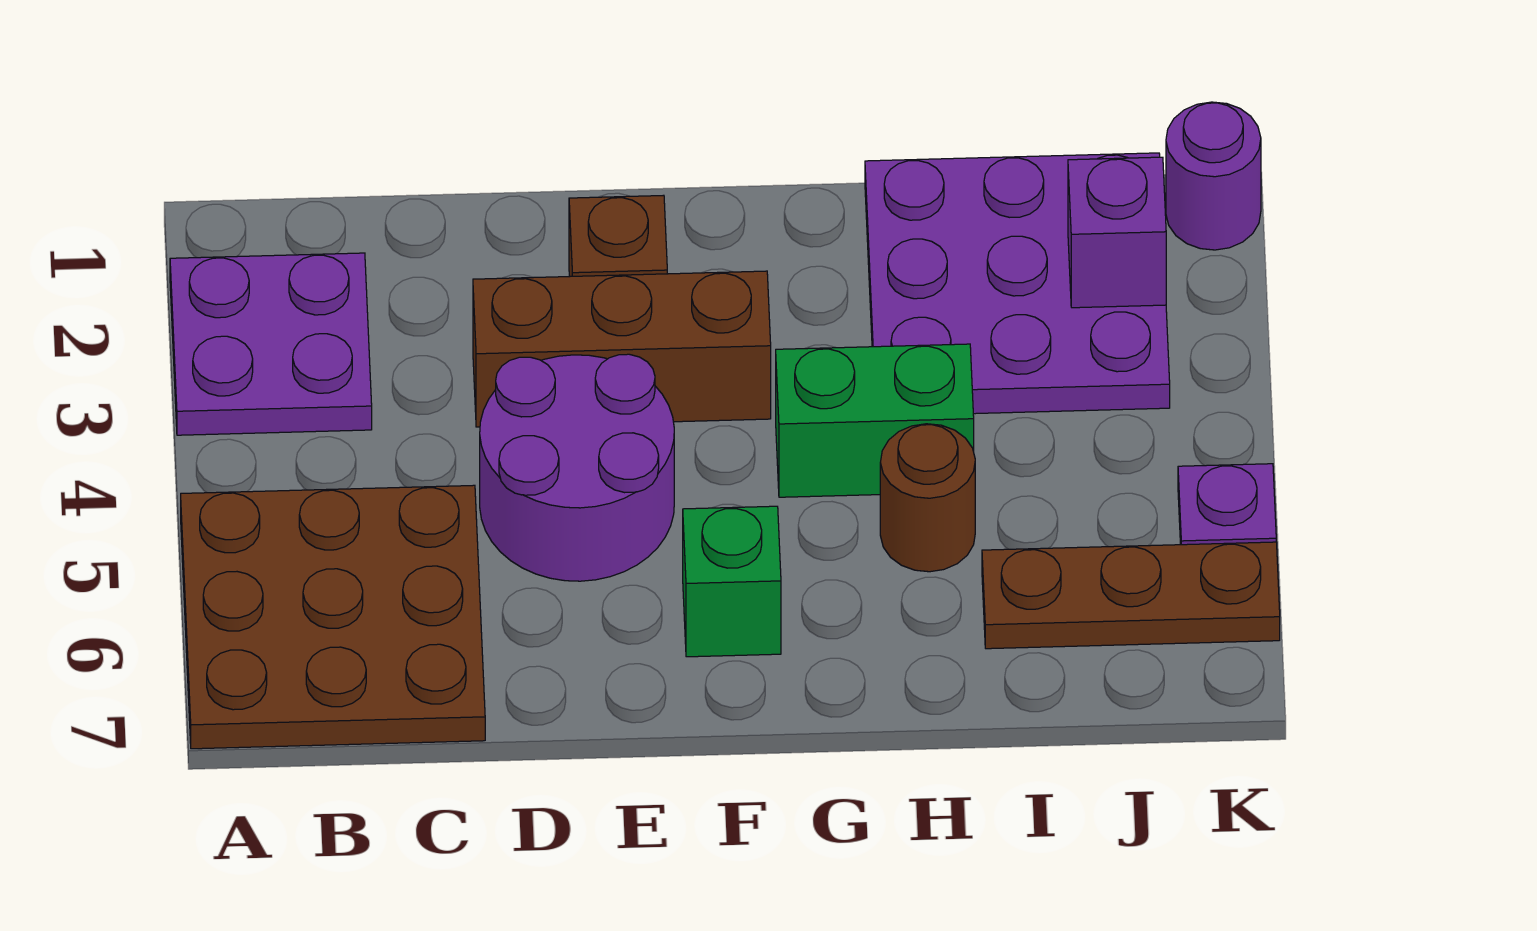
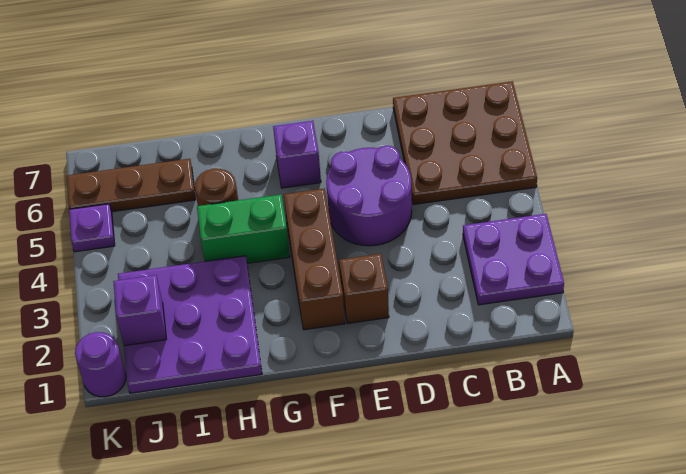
brown 1x3 brick [473,271,771,427] -> brown 1x3 brick turned to [284,189,345,330]
green 1x1 brick [683,506,781,657] -> purple 1x1 brick [273,121,321,188]

